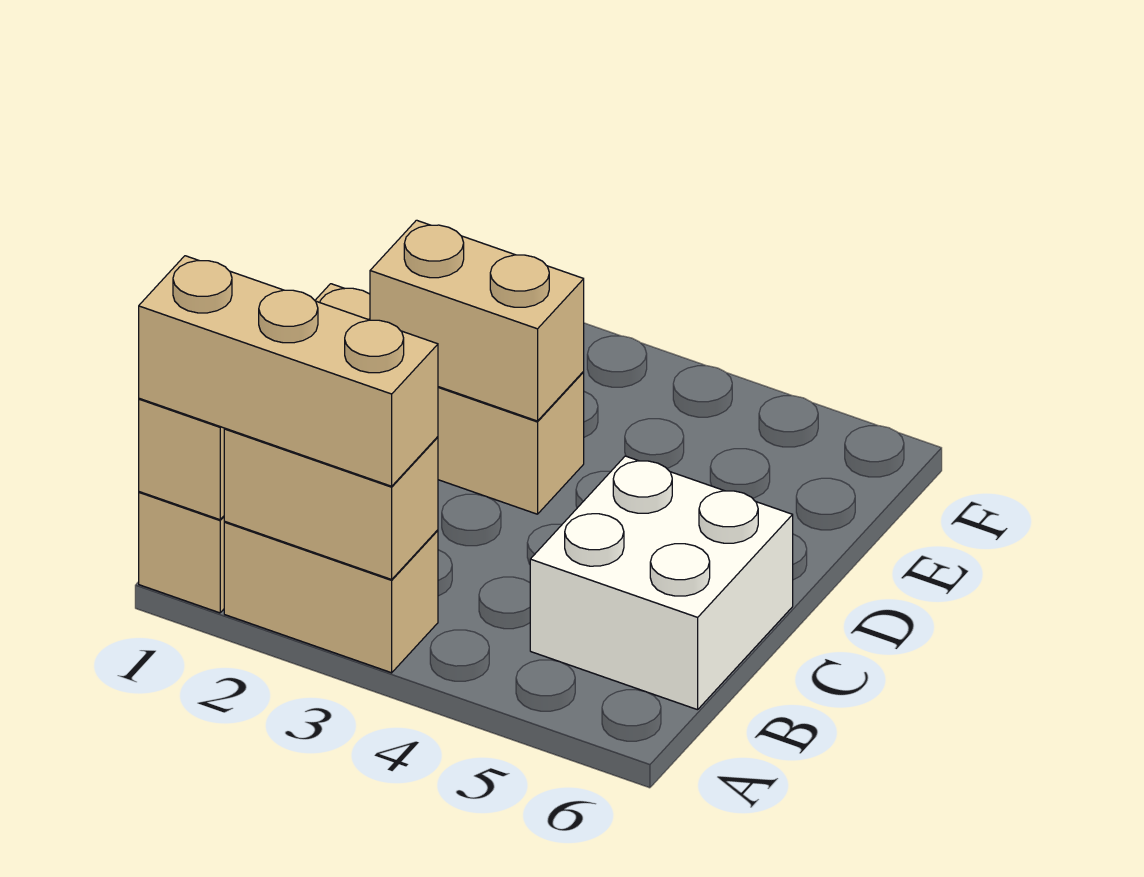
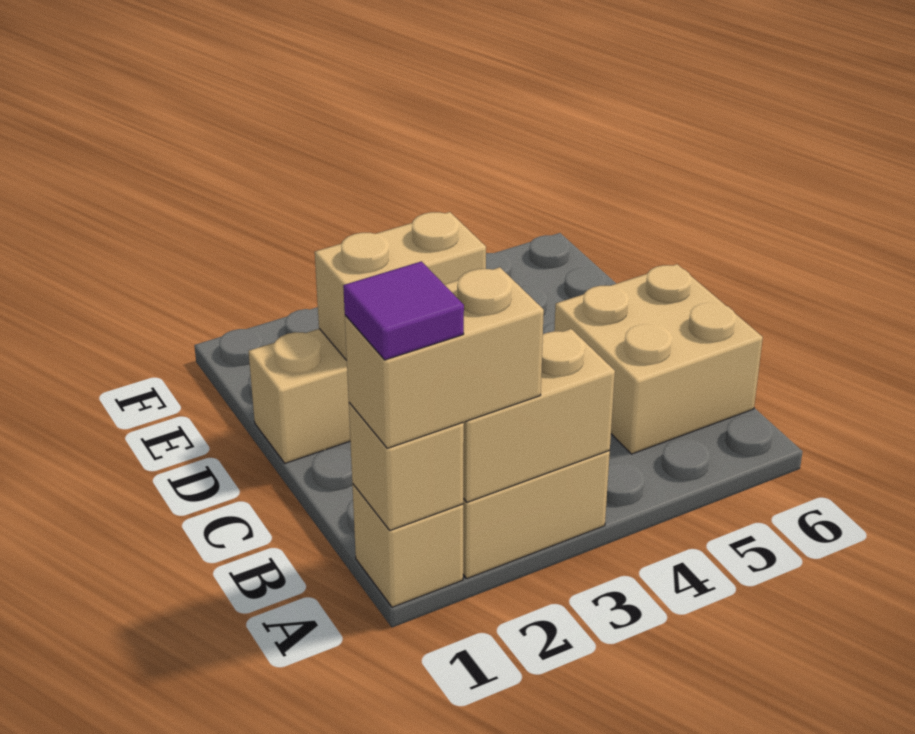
tan 1x3 brick [139,256,438,486] -> tan 1x2 brick [345,267,544,448]
none -> purple 1x1 tile [343,261,464,360]
white 2x2 brick [530,456,793,710] -> tan 2x2 brick [554,264,763,454]

